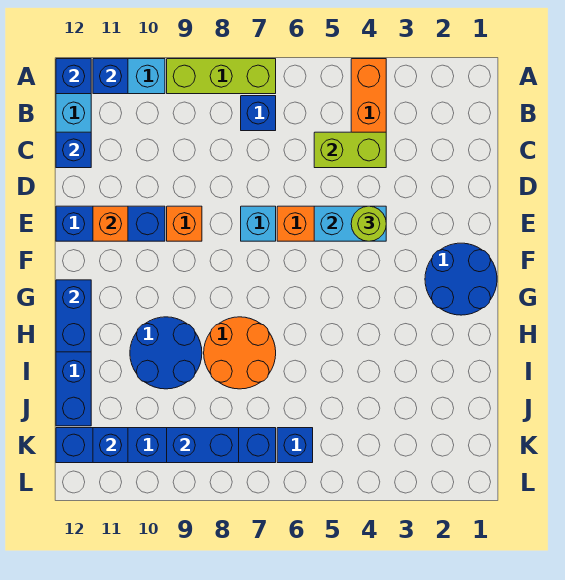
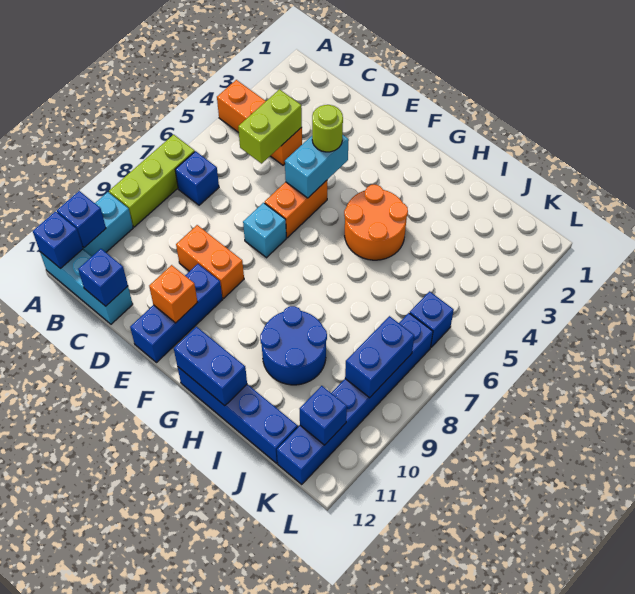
orange 1x1 brick [167,206,202,241] -> orange 1x2 brick [176,225,244,298]
blue 2x2 round brick [425,243,497,315] -> none
orange 2x2 round brick [204,317,276,389] -> orange 2x2 round brick moved to [344,185,408,260]

